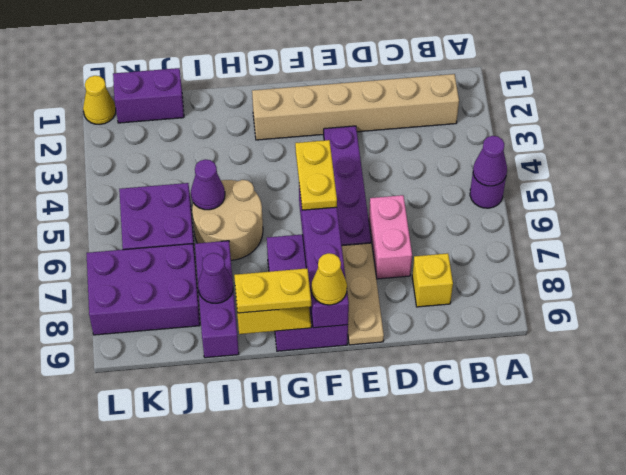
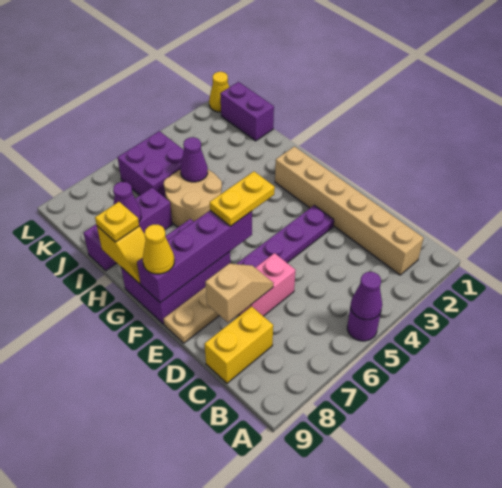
yellow 1x1 brick [412,253,453,307] -> yellow 1x2 brick [205,306,273,383]
none -> tan 1x2 slope [205,264,273,323]
yellow 1x2 plate [234,268,311,313] -> yellow 1x1 plate [95,202,139,242]
purple 2x3 brick [87,244,200,335] -> none

